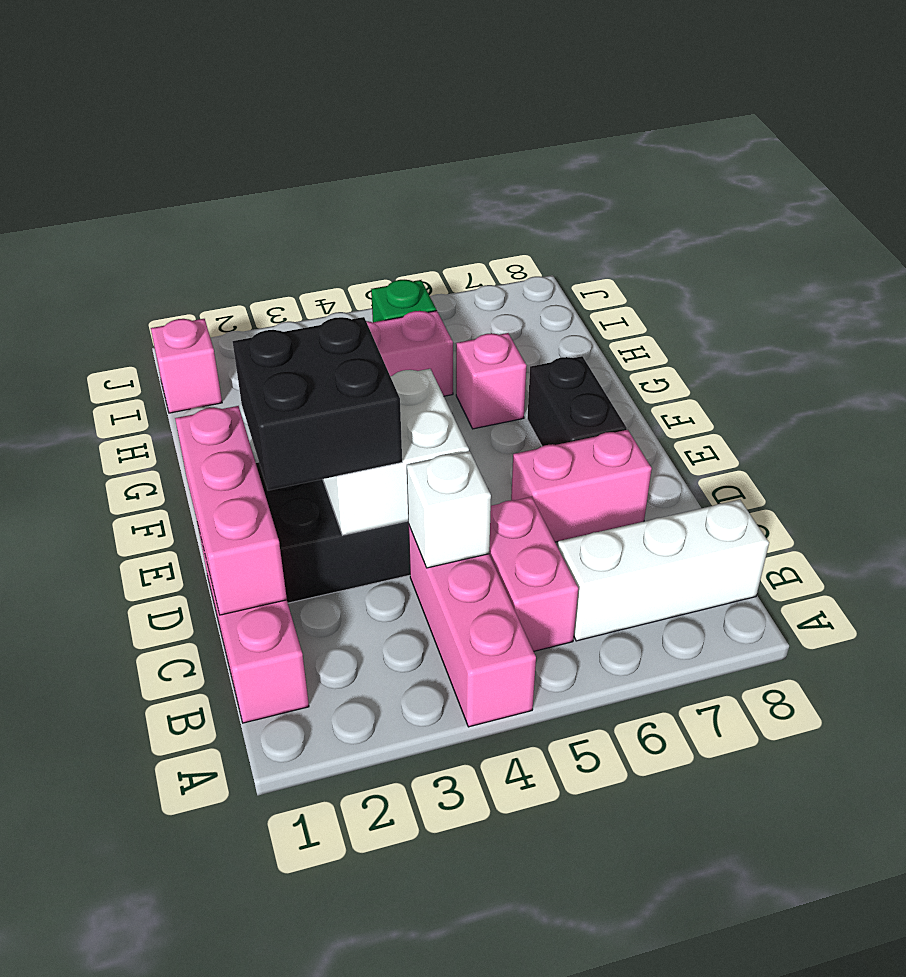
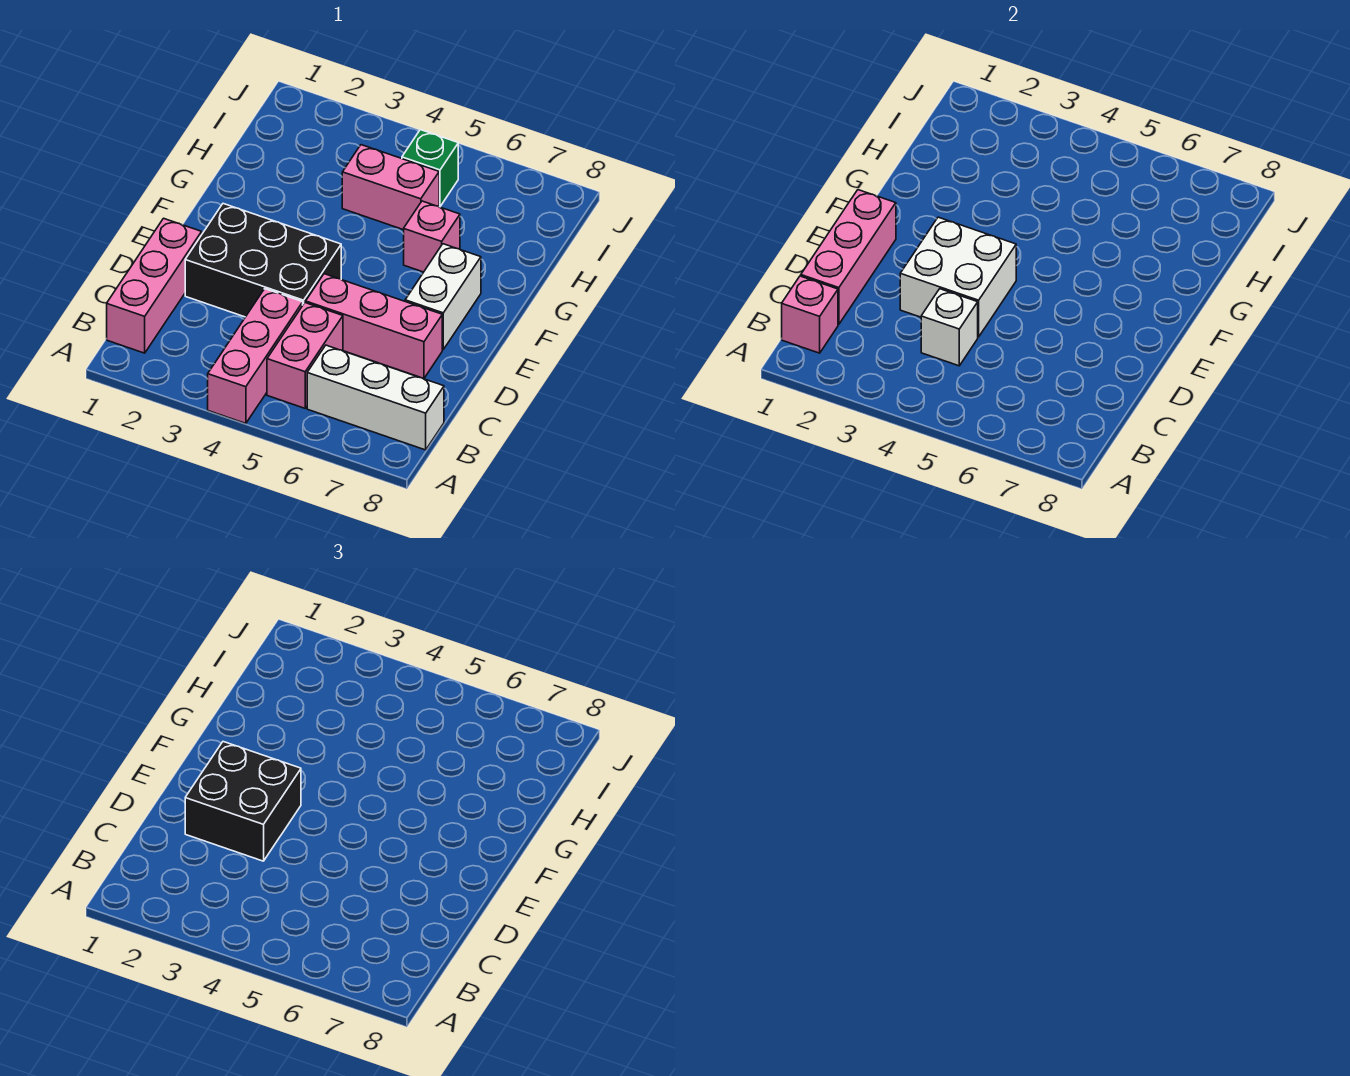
pink 1x2 brick [511,430,652,542] -> pink 1x3 brick [306,274,442,379]
black 1x2 brick [527,356,627,446] -> white 1x2 brick [405,244,481,350]
pink 1x1 brick [151,319,222,413] -> pink 1x1 brick moved to [782,276,838,353]

